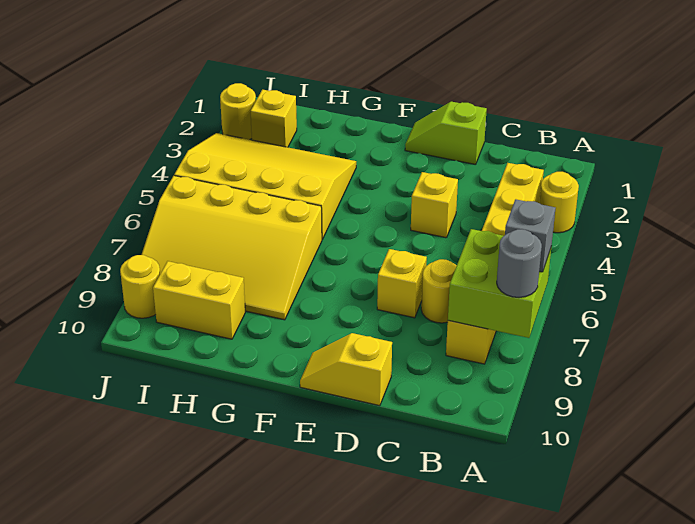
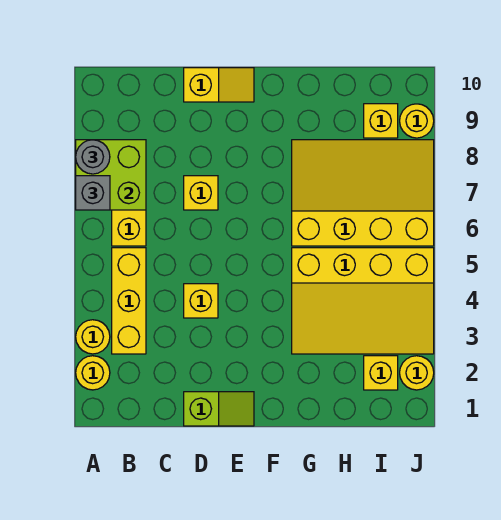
yellow 1x1 round brick [421,259,457,323] -> yellow 1x1 round brick moved to [76,356,110,390]
yellow 1x2 brick [153,261,245,339] -> yellow 1x1 brick [364,104,398,138]

